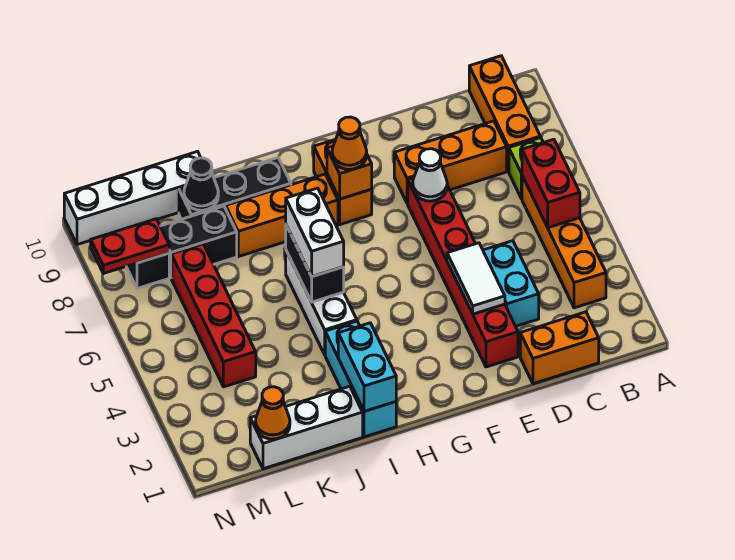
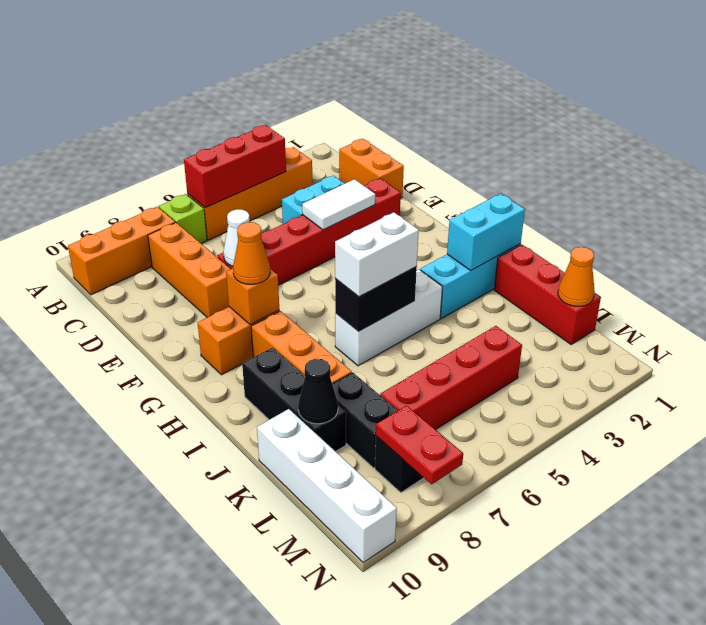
red 1x2 brick [522,139,580,228] -> red 1x3 brick [184,125,286,208]
white 1x3 brick [250,386,363,469] -> red 1x3 brick [494,245,601,344]

